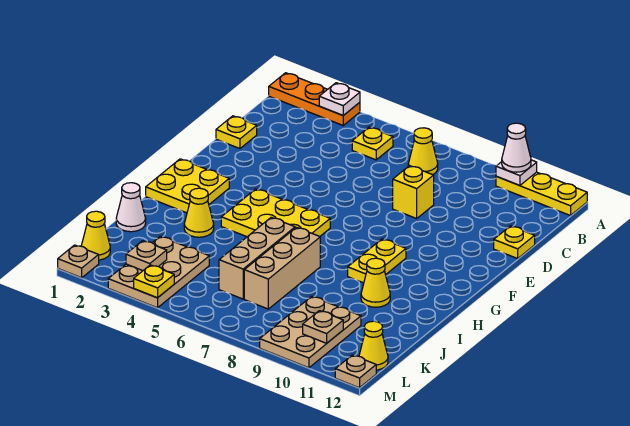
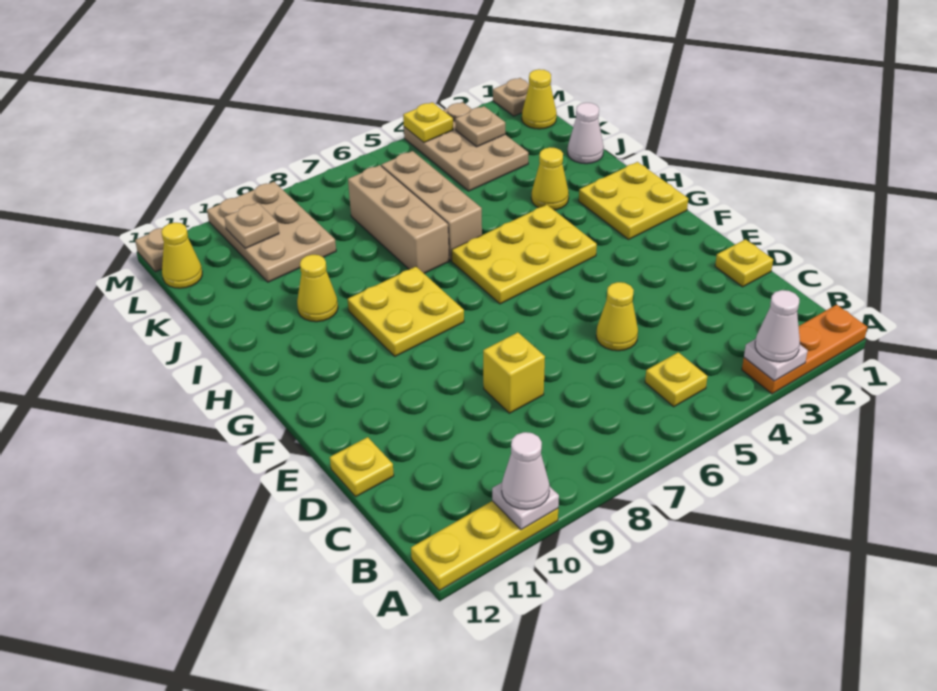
none -> white 1x1 cone [755,290,800,362]
yellow 1x1 cone [408,128,438,175] -> yellow 1x1 cone moved to [596,282,638,351]
yellow 1x2 plate [348,239,406,283] -> yellow 2x2 plate [348,267,464,356]

